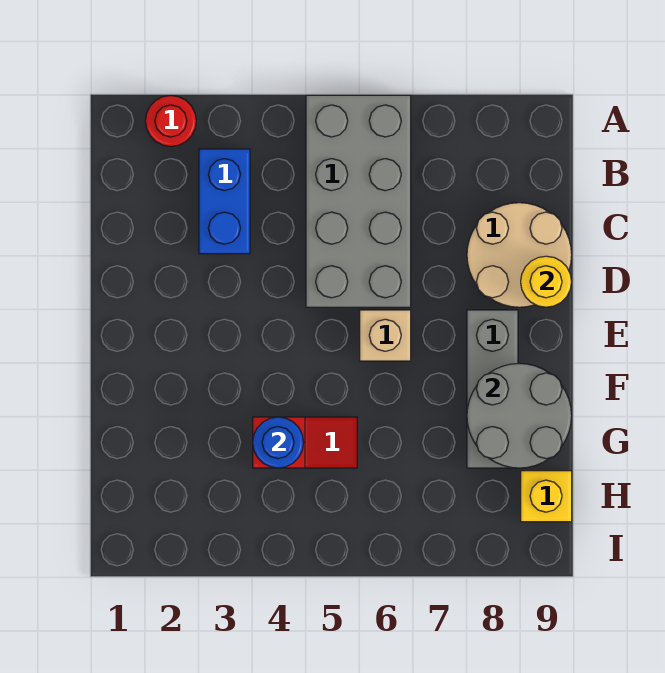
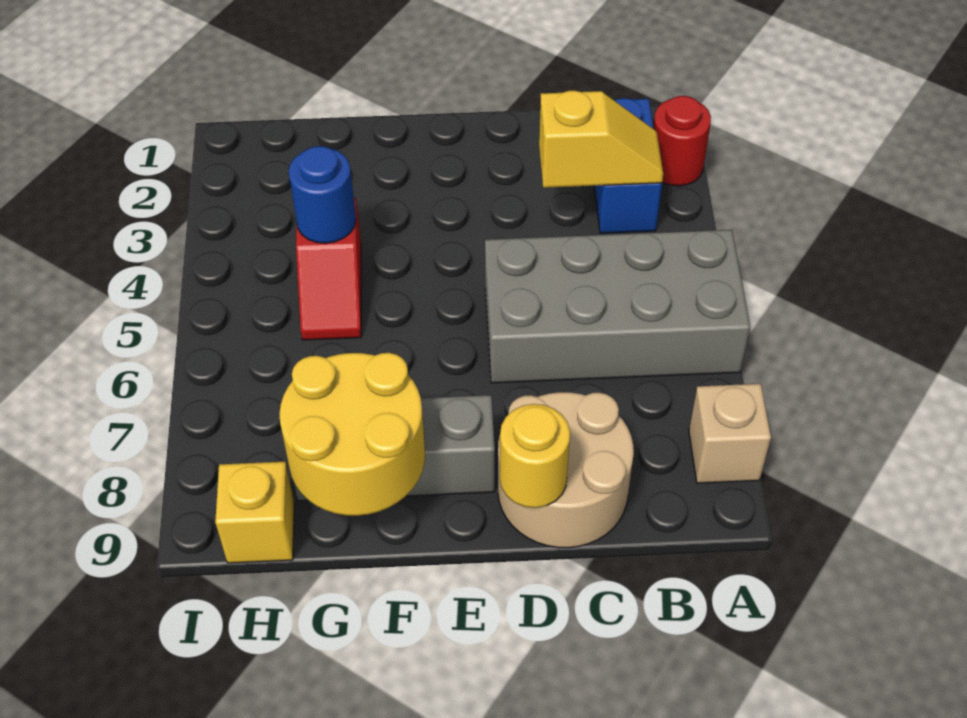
blue 1x2 brick [199,149,250,254] -> blue 1x2 brick turned to [594,98,662,233]
none -> yellow 1x2 slope [539,91,663,188]
tan 1x1 brick [360,310,411,361] -> tan 1x1 brick moved to [689,384,771,483]
grey 2x2 round brick [467,363,572,468] -> yellow 2x2 round brick [279,353,425,516]

